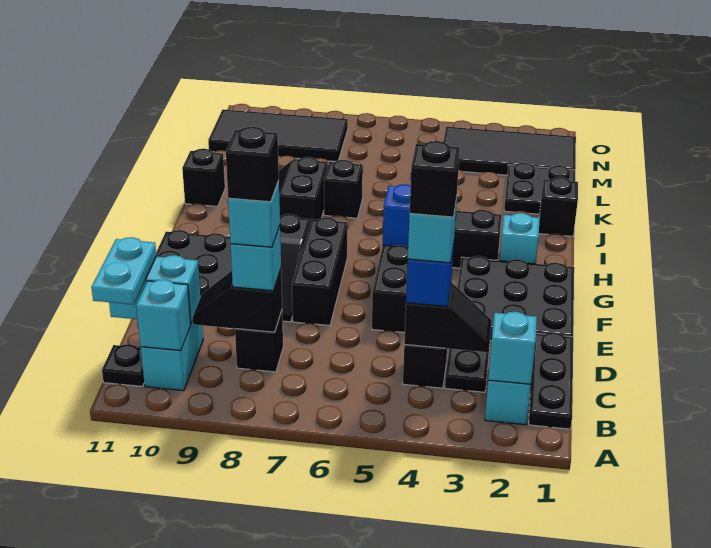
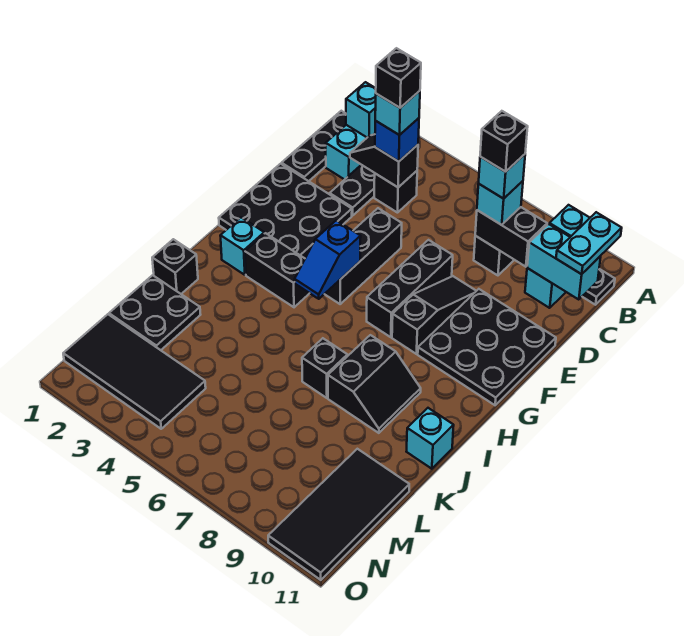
black 1x2 slope [193,269,282,332] -> black 1x2 brick [475,207,547,267]
black 1x1 brick [182,149,225,206] -> cyan 1x1 brick [406,408,454,469]
black 2x4 tile [208,110,348,161] -> black 2x4 tile turned to [268,449,409,580]

